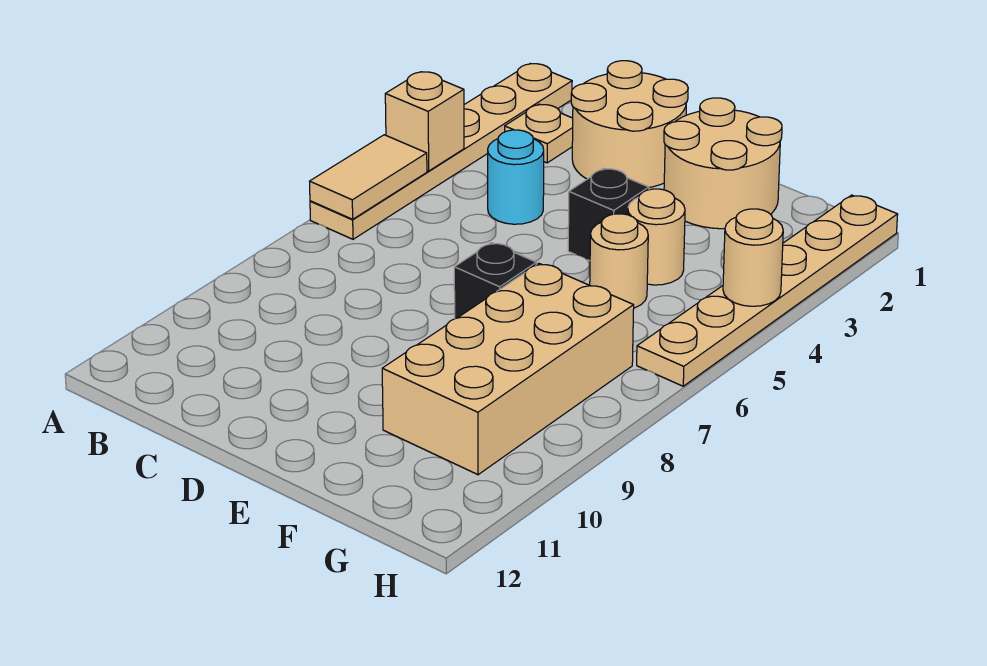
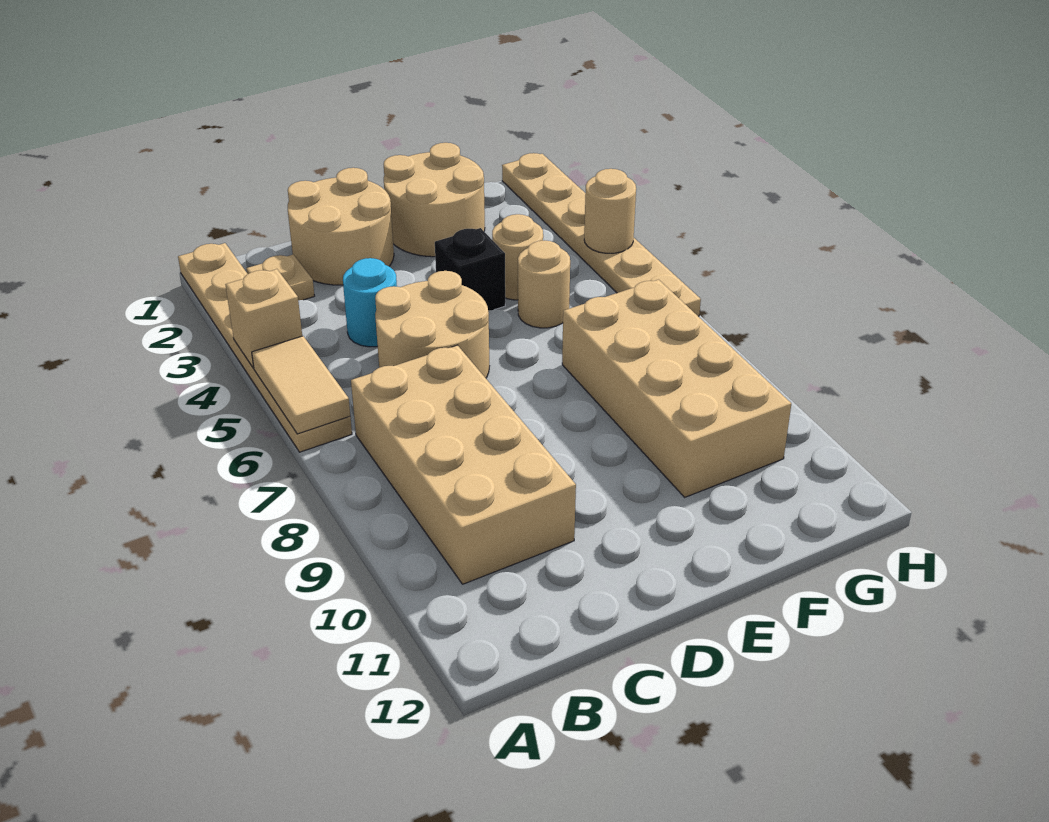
none -> tan 2x4 brick [351,345,576,584]
none -> tan 2x2 round brick [375,271,489,378]
black 1x1 brick [454,243,537,319] -> none

